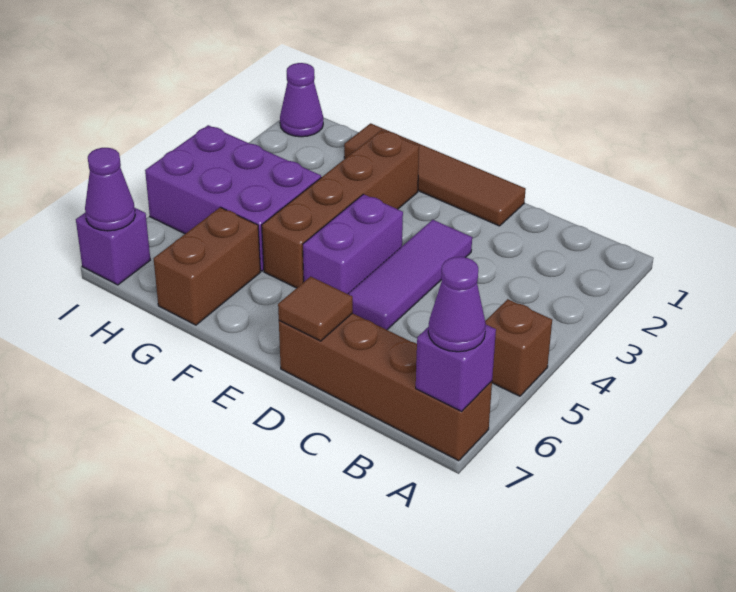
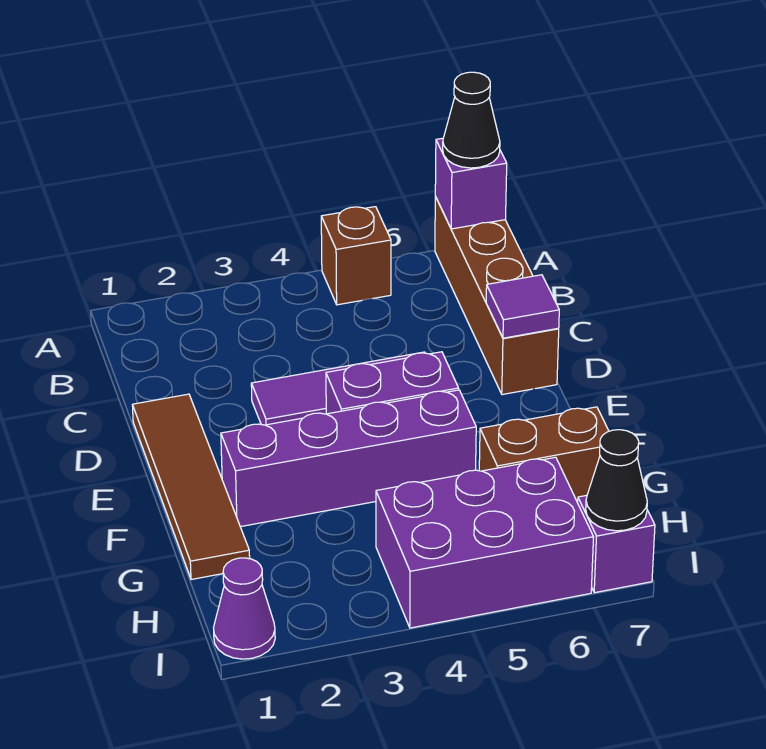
purple 1x1 cone [428,257,486,352] -> black 1x1 cone [443,72,500,168]
brown 1x1 tile [278,276,353,341] -> purple 1x1 tile [486,275,559,338]
brown 1x4 brick [262,130,419,288] -> purple 1x4 brick [221,390,476,527]
purple 2x3 brick [145,125,321,271] -> purple 2x3 brick turned to [376,457,594,628]
purple 1x1 cone [85,148,135,231] -> black 1x1 cone [586,430,647,531]

